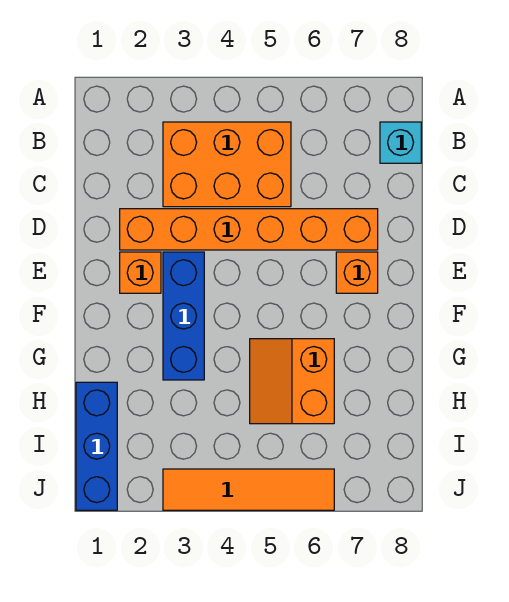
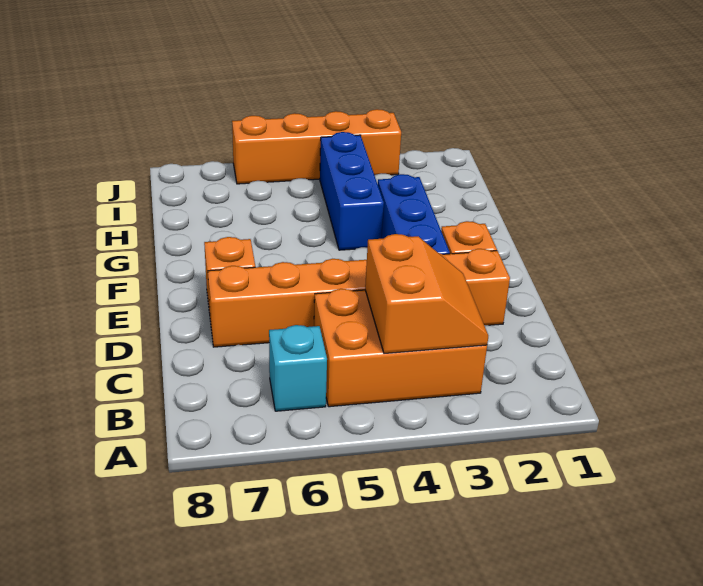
cyan 1x1 brick [380,122,421,163] -> cyan 1x1 brick moved to [269,325,327,411]
orange 2x2 slope [250,339,334,424] -> orange 2x2 slope moved to [365,234,488,353]
blue 1x3 brick [76,382,117,510] -> blue 1x3 brick moved to [320,132,384,250]
orange 1x4 tile [163,469,334,510] -> orange 1x4 brick [232,109,401,184]

